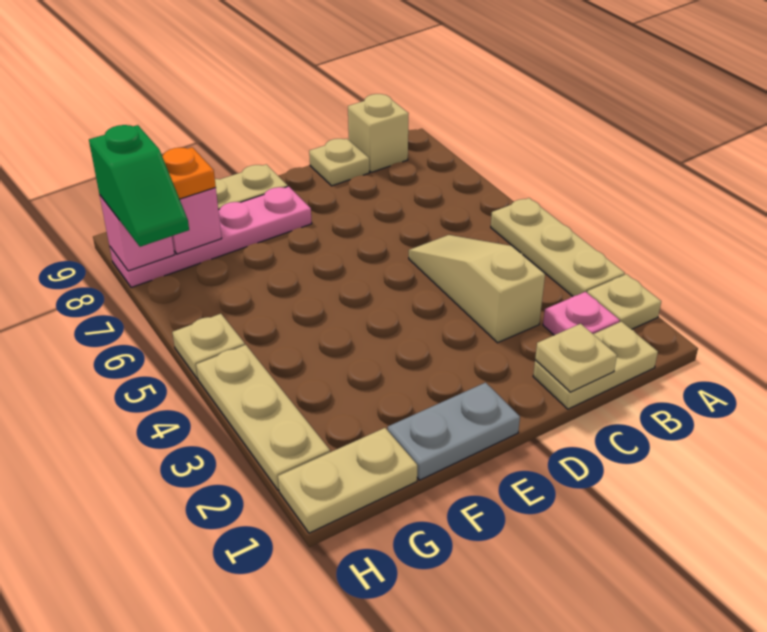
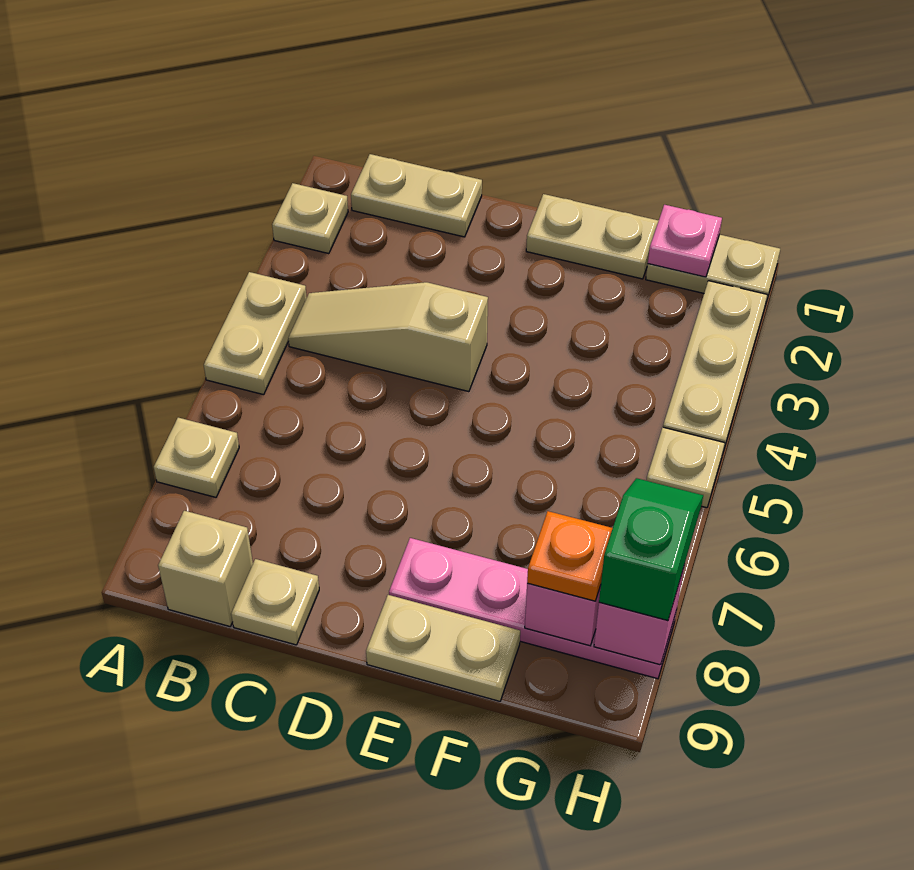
tan 1x3 plate [491,198,625,296] -> tan 1x2 plate [204,272,307,395]
pink 1x1 plate [543,292,620,335] -> pink 1x1 plate moved to [648,205,722,277]
tan 1x1 plate [535,324,617,392] -> tan 1x1 plate moved to [154,418,239,497]
tan 1x3 slope [409,235,545,343] -> tan 1x3 slope turned to [288,282,488,392]
grey 1x2 plate [388,383,520,480] -> tan 1x2 plate [526,194,659,279]

